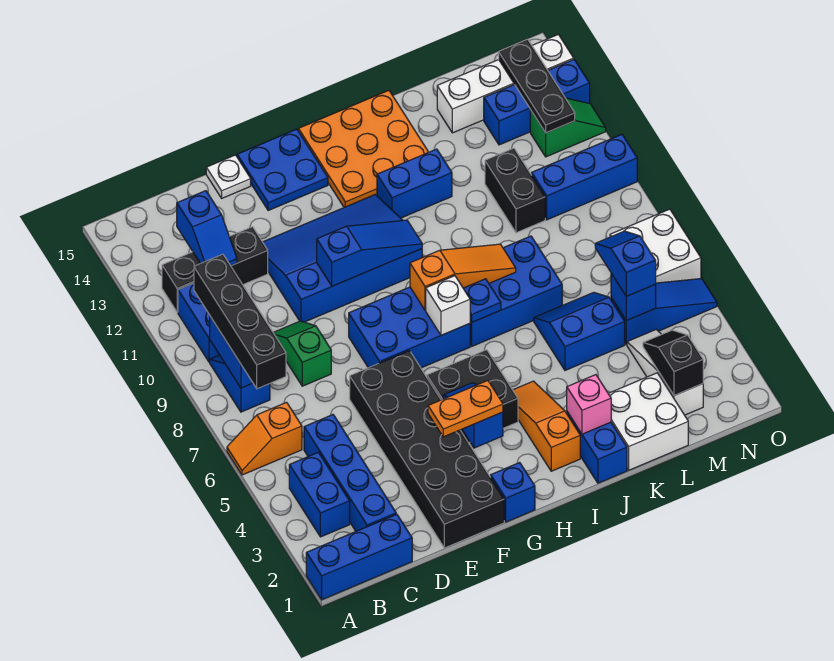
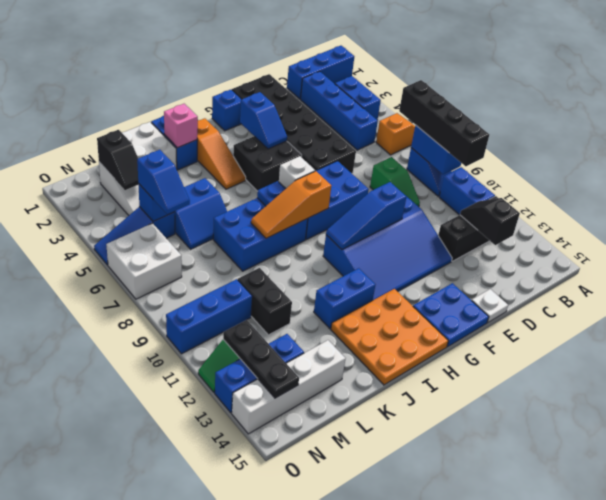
blue 1x2 slope [177,191,237,266] -> black 1x2 slope [460,198,520,245]
orange 1x2 plate [428,380,503,437] -> none

